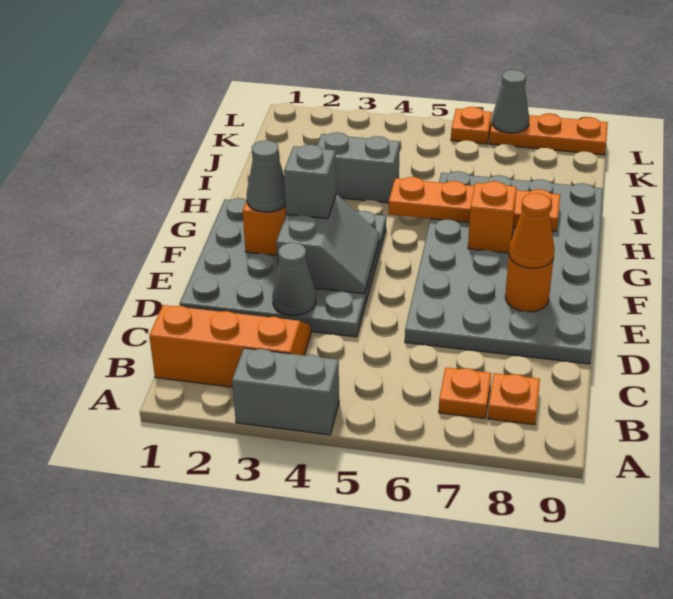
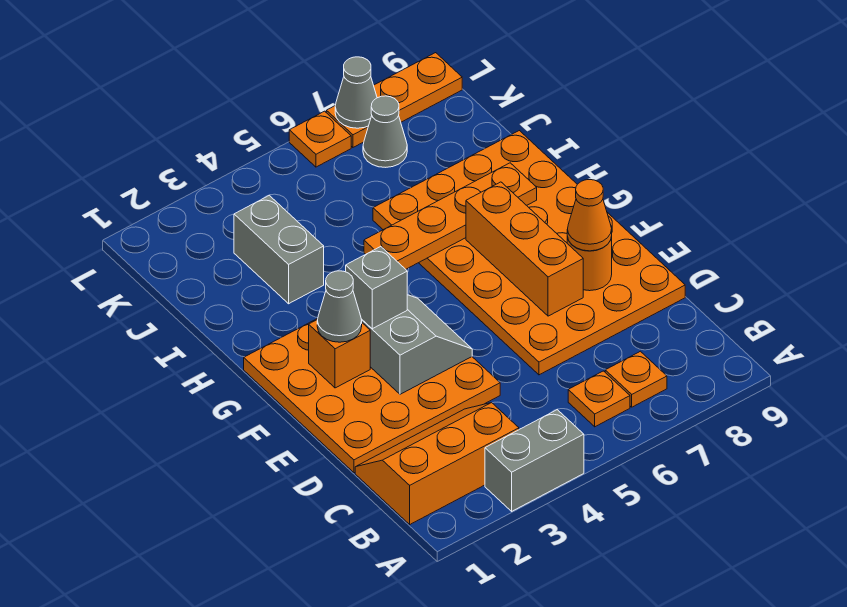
orange 1x1 plate [488,373,540,425] -> orange 1x1 plate moved to [568,371,630,427]
grey 4x4 plate [180,198,386,337] -> orange 4x4 plate [244,318,500,473]
grey 1x1 cone [272,243,316,315] -> grey 1x1 cone moved to [363,96,407,167]
grey 4x6 plate [405,171,603,364] -> orange 4x6 plate [373,131,685,375]
orange 1x1 brick [468,181,517,253] -> orange 1x3 brick [466,182,583,316]
grey 1x2 brick [317,132,400,203] -> grey 1x2 brick turned to [234,195,324,304]

